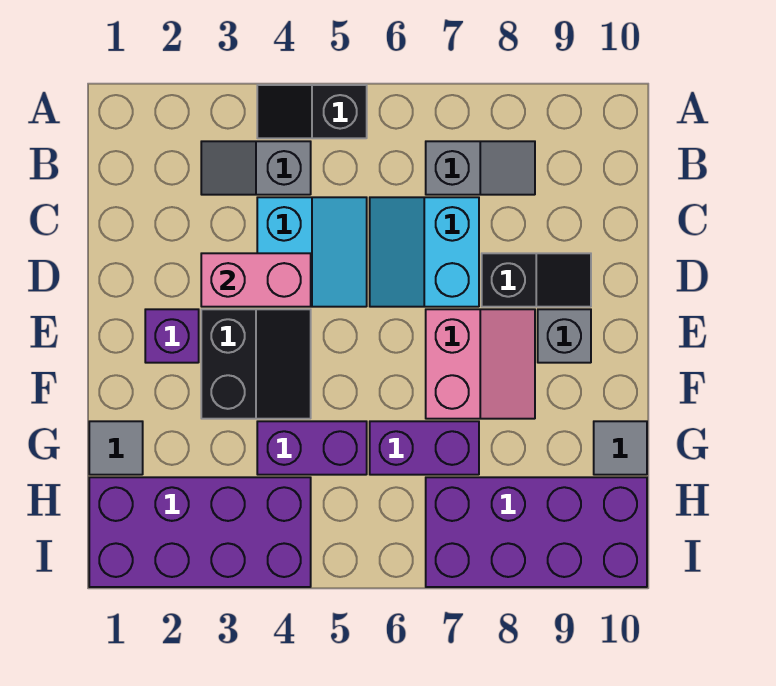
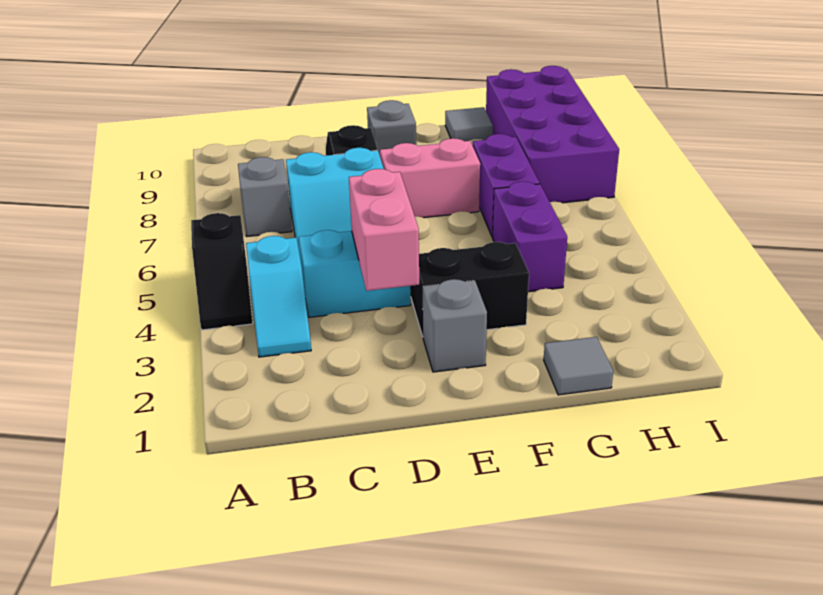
grey 1x2 slope [201,141,311,195] -> cyan 1x2 slope [246,236,311,357]
purple 1x1 brick [145,309,199,363] -> grey 1x1 brick [423,279,487,372]
purple 2x4 brick [89,477,311,587] -> none

